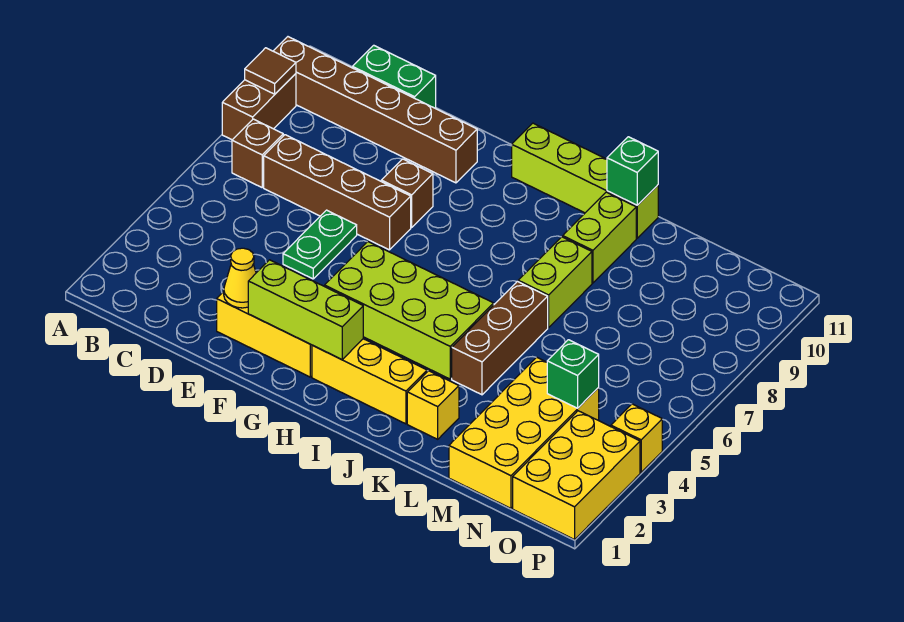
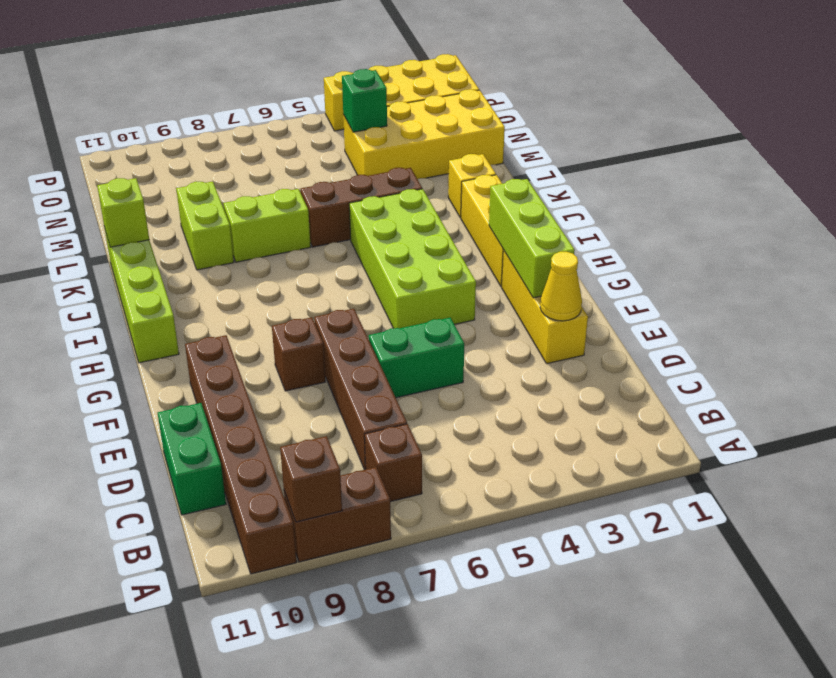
brown 1x1 tile [245,48,296,94] -> brown 1x1 brick [280,436,342,522]
green 1x2 plate [283,210,357,279] -> green 1x2 brick [369,318,464,398]
lime 1x2 brick [563,192,636,283] -> lime 1x2 brick turned to [176,182,234,270]
green 1x1 brick [607,137,658,205] -> lime 1x1 brick [97,178,149,247]

